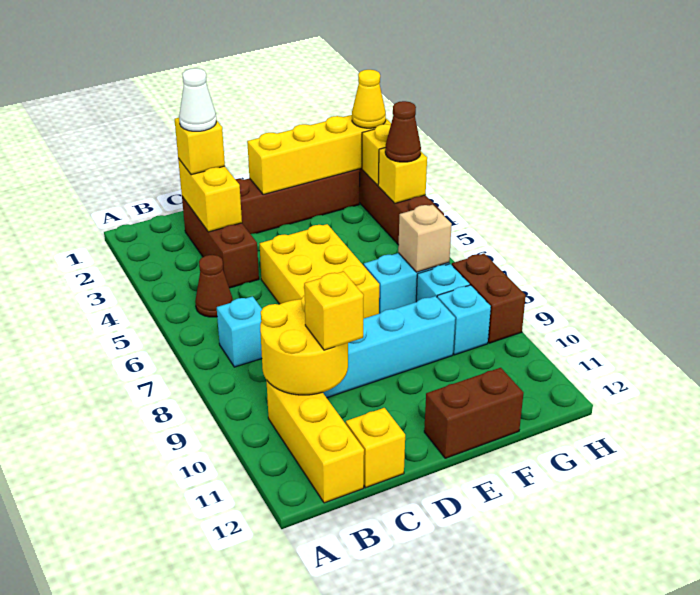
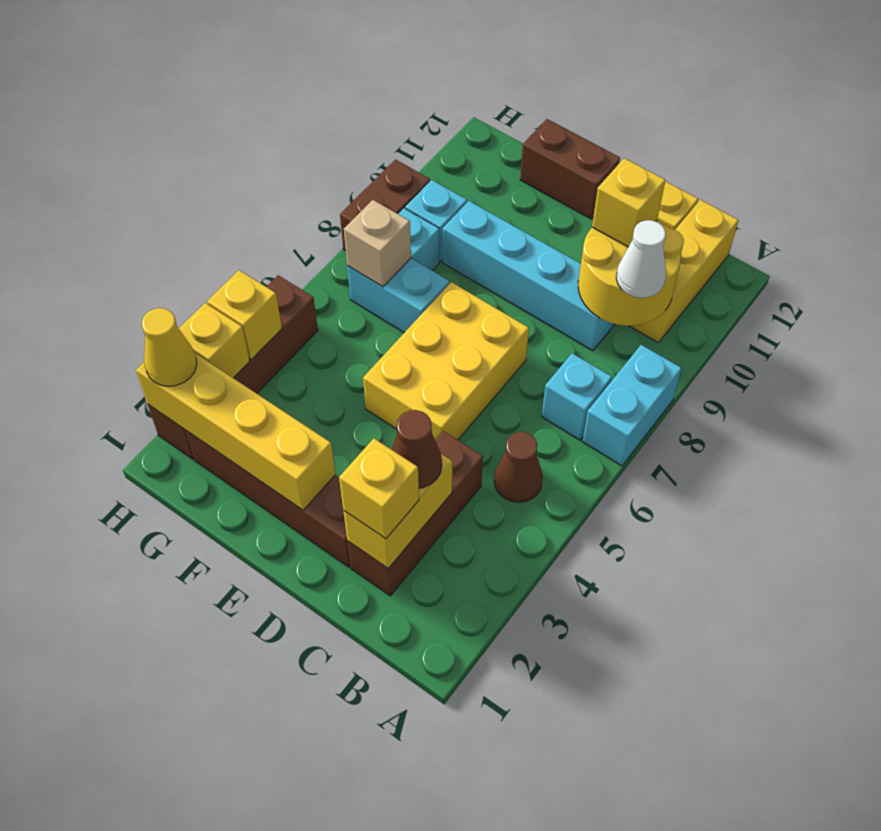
none -> cyan 1x2 brick [582,345,682,466]
white 1x1 cone [179,68,216,131] -> white 1x1 cone moved to [616,220,666,298]
brown 1x1 cone [385,101,421,162] -> brown 1x1 cone moved to [391,410,442,488]

